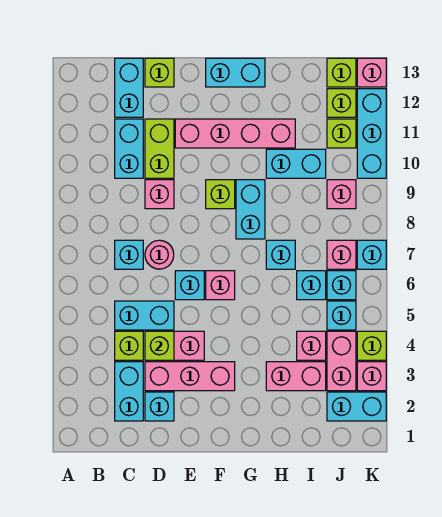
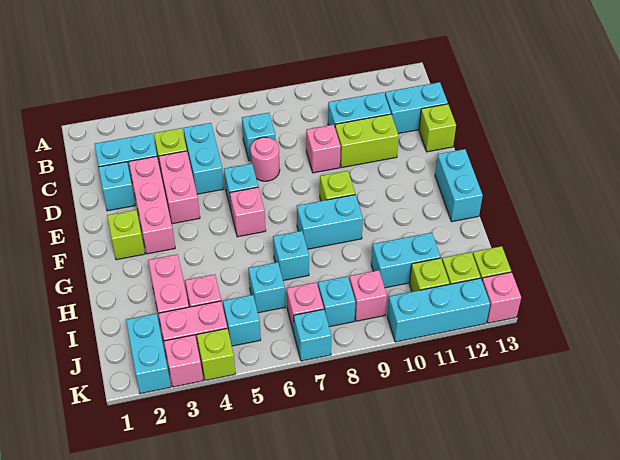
lime 1x1 brick [145,331,174,360] -> lime 1x1 brick moved to [107,210,145,260]
pink 1x4 brick [175,119,295,148] -> none
cyan 1x2 brick [266,149,326,178] -> cyan 1x2 brick turned to [371,233,441,288]
cyan 1x1 brick [327,271,356,300] -> cyan 1x1 brick moved to [318,276,355,327]

